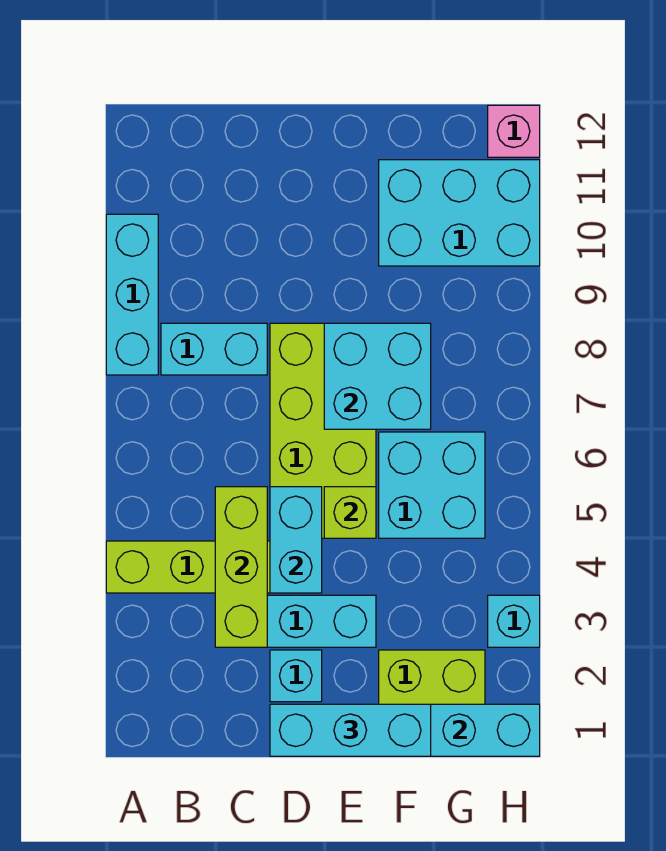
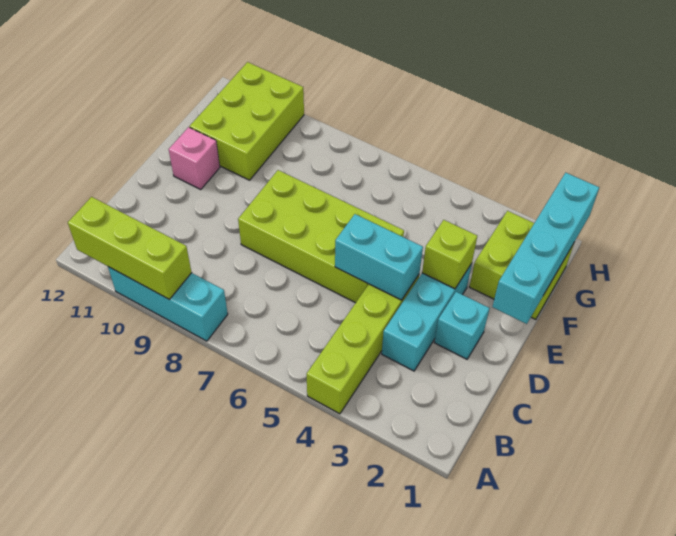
cyan 1x2 brick [161,323,267,375] -> none
lime 1x3 brick [215,487,267,647] -> lime 1x3 brick moved to [68,197,192,299]
cyan 1x3 brick [270,704,431,756] -> none
lime 1x1 brick [324,487,376,538] -> lime 1x1 brick moved to [422,220,477,289]
cyan 2x2 brick [324,323,431,429] -> none
cyan 2x2 brick [379,432,485,538] -> none
cyan 2x3 brick [379,160,540,266] -> lime 2x3 brick [190,62,304,180]
cyan 1x1 brick [488,595,540,647] -> none
pink 1x1 brick [488,105,540,157] -> pink 1x1 brick moved to [169,127,220,190]

